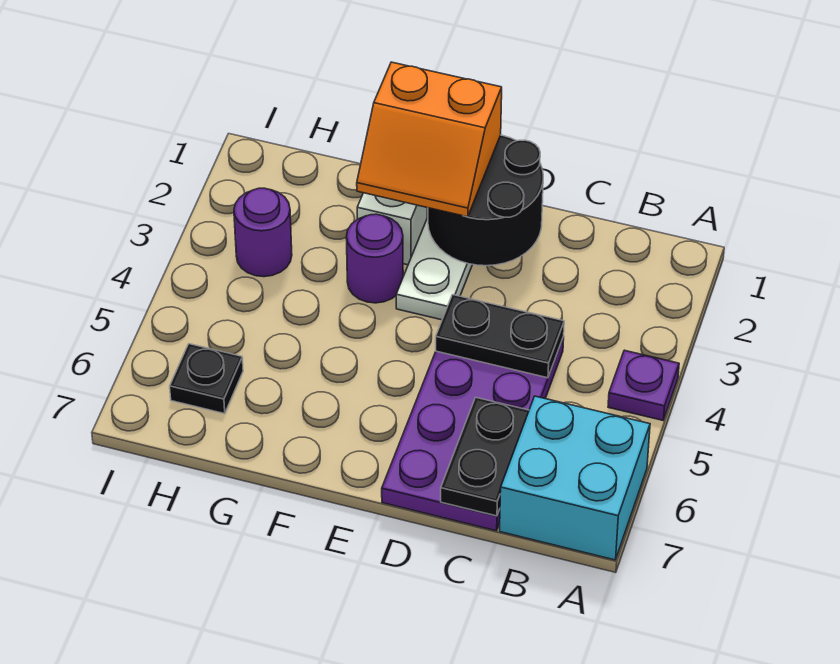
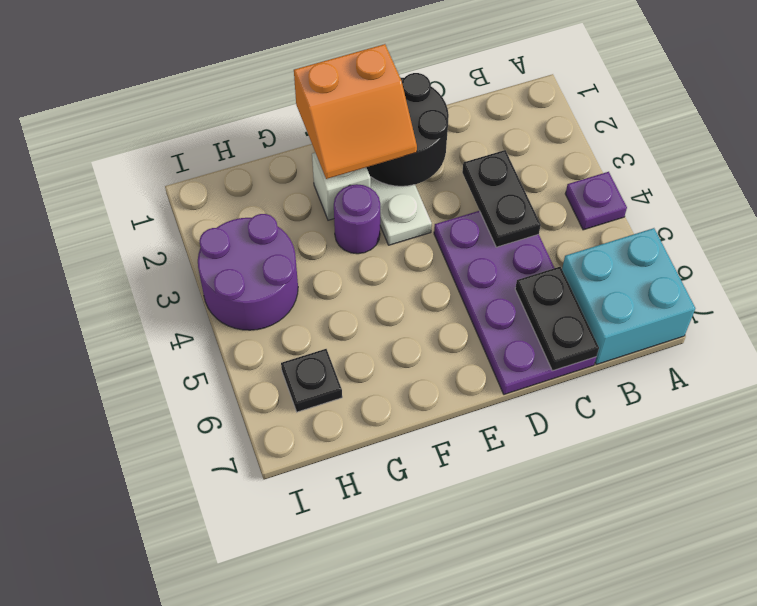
black 1x2 plate [436,295,564,378] -> black 1x2 plate turned to [462,150,541,247]
purple 1x1 round brick [234,188,292,277] -> purple 2x2 round brick [198,214,298,330]

